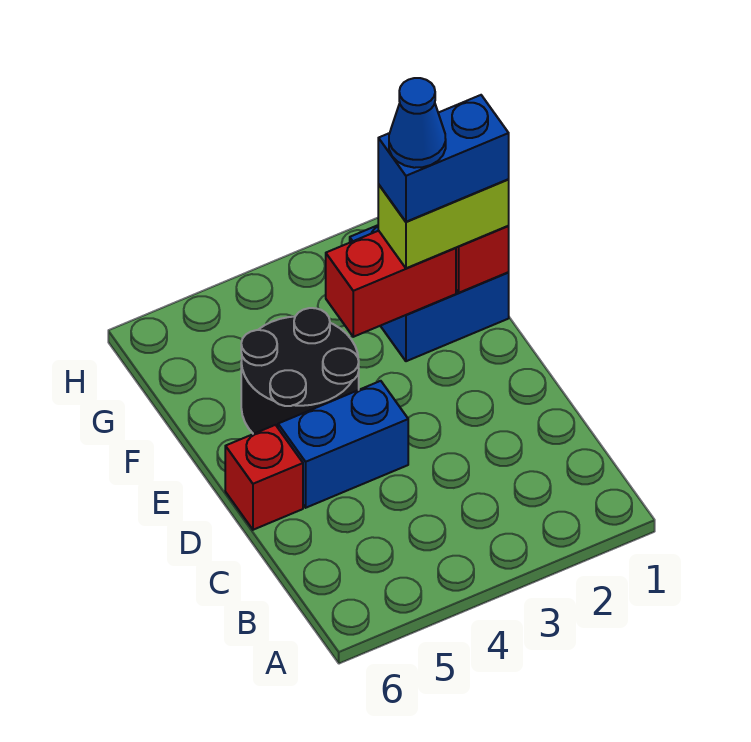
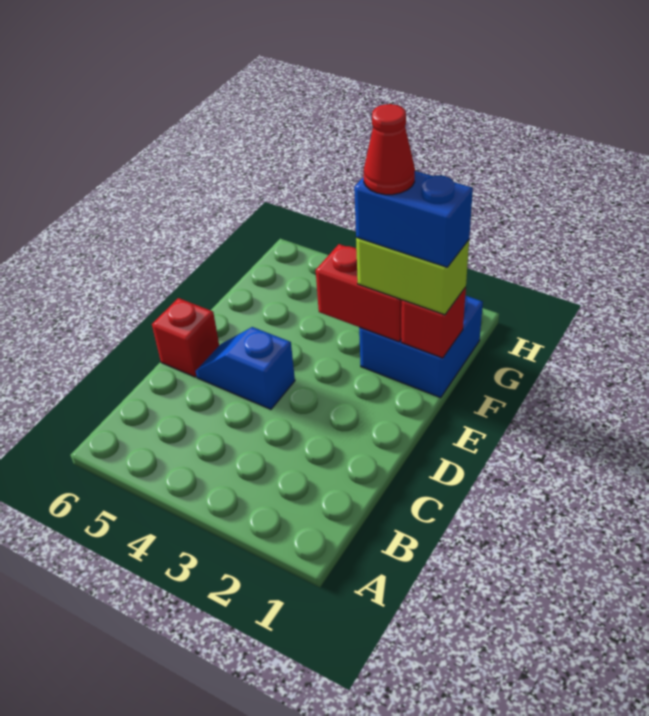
blue 1x2 brick [278,381,408,508] -> blue 1x2 slope [196,327,295,409]
black 2x2 round brick [241,308,359,434] -> none
blue 1x1 cone [389,78,446,168] -> red 1x1 cone [364,104,415,195]

